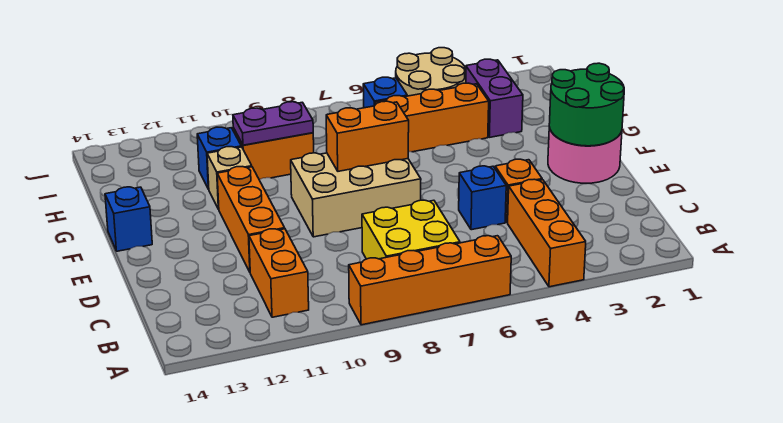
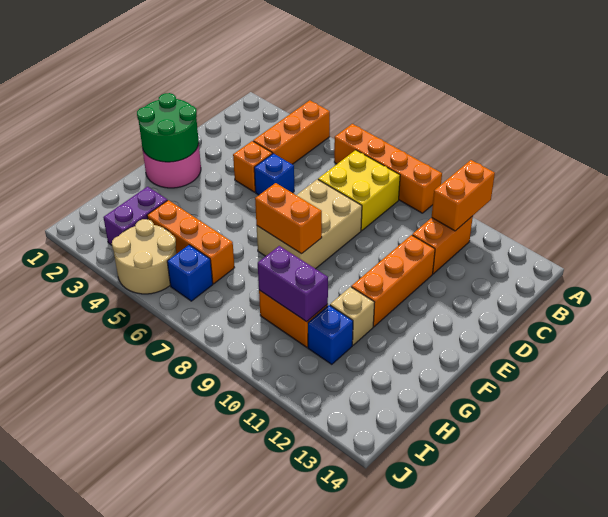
none -> orange 1x2 brick [432,160,495,231]
tan 2x3 brick [291,153,421,237] -> tan 2x3 brick turned to [257,179,362,269]
blue 1x1 brick [105,187,152,251] -> none
purple 1x2 plate [233,102,313,145] -> purple 1x2 brick [258,246,328,322]

